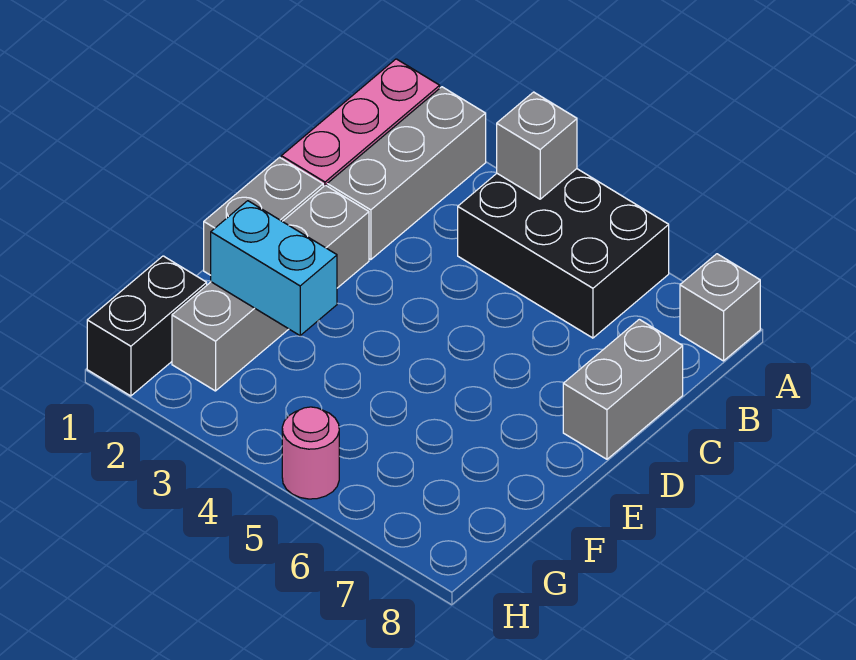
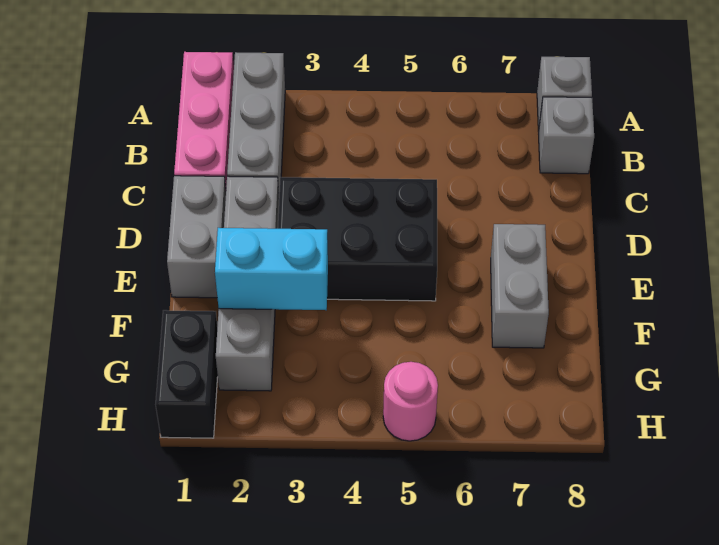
black 2x3 brick [458,169,669,338] -> black 2x3 brick moved to [278,177,437,301]
grey 1x1 brick [497,92,577,199] -> grey 1x1 brick moved to [538,97,594,174]
grey 1x2 brick [563,319,683,459] -> grey 1x2 brick moved to [491,224,549,348]

